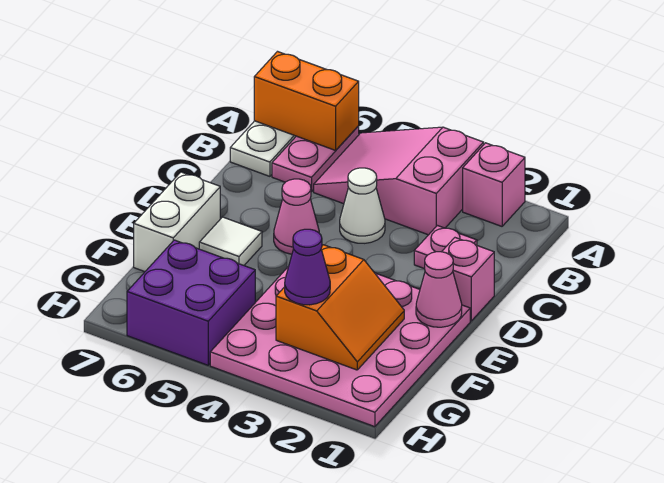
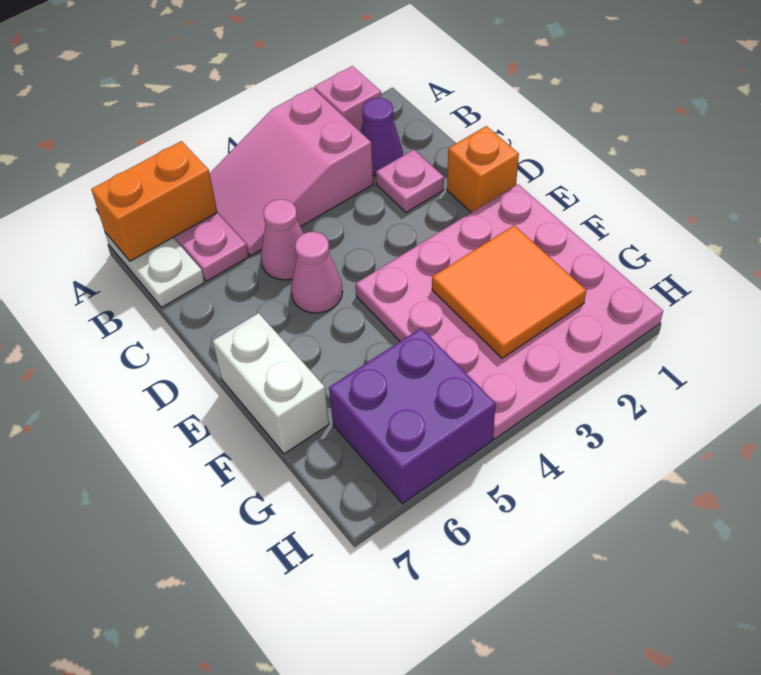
white 1x1 cone [340,168,385,243] -> none
pink 1x1 brick [442,238,494,321] -> orange 1x1 brick [447,126,519,212]
pink 1x1 cone [416,252,462,327] -> pink 1x1 cone moved to [261,199,303,280]
white 1x1 tile [199,217,262,265] -> none
orange 2x2 slope [276,245,404,370] -> orange 2x2 tile [432,225,586,358]
purple 1x1 cone [285,229,330,305] -> purple 1x1 cone moved to [361,98,403,176]

